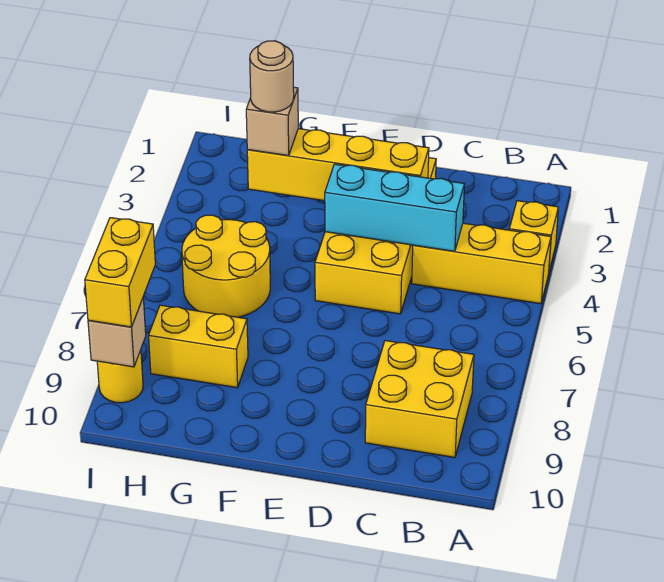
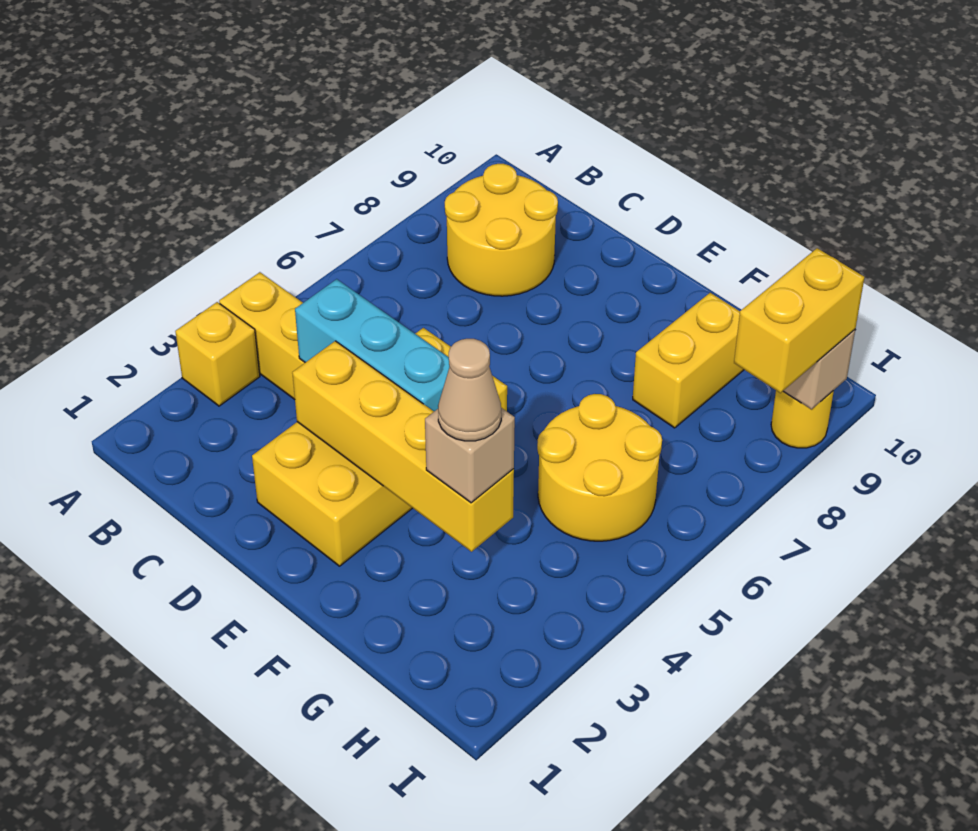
yellow 2x2 brick [365,341,474,458] -> yellow 2x2 round brick [445,164,558,296]
tan 1x1 round brick [250,41,294,112] -> tan 1x1 cone [438,339,501,441]
yellow 1x2 brick [149,305,248,388] -> yellow 1x2 brick turned to [633,293,744,428]

